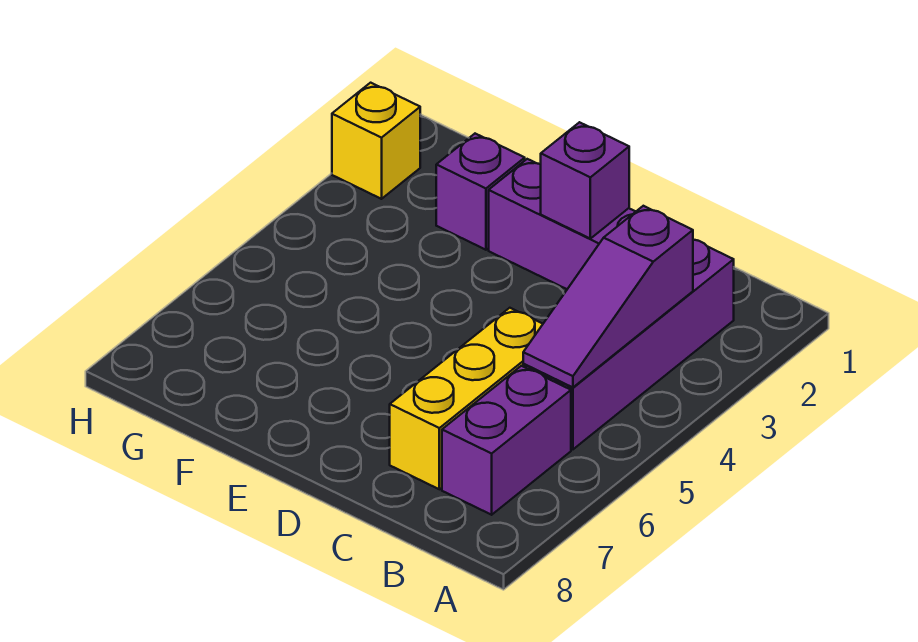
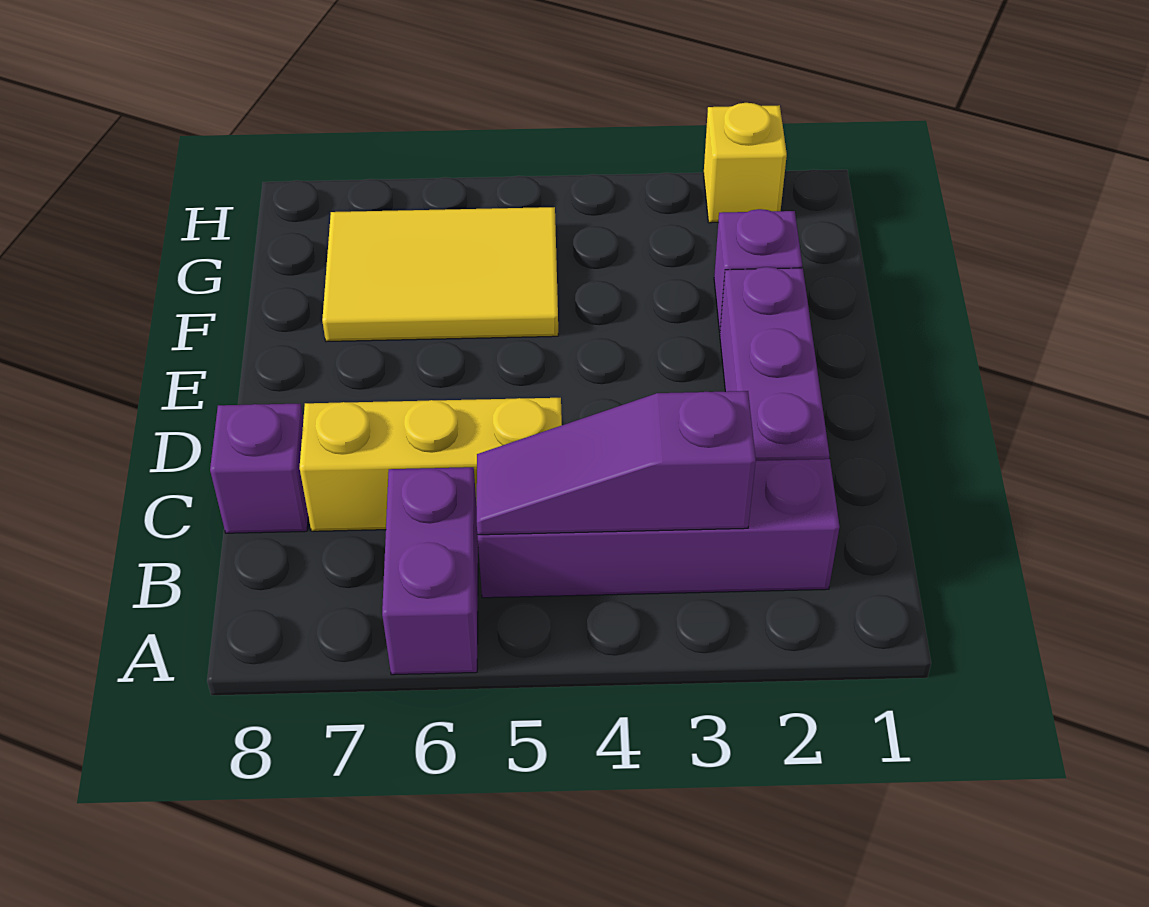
purple 1x2 brick [442,366,571,515] -> purple 1x2 brick turned to [382,467,478,675]
purple 1x1 brick [541,122,629,239] -> purple 1x1 brick moved to [210,403,308,533]
none -> yellow 2x3 tile [322,207,558,342]

